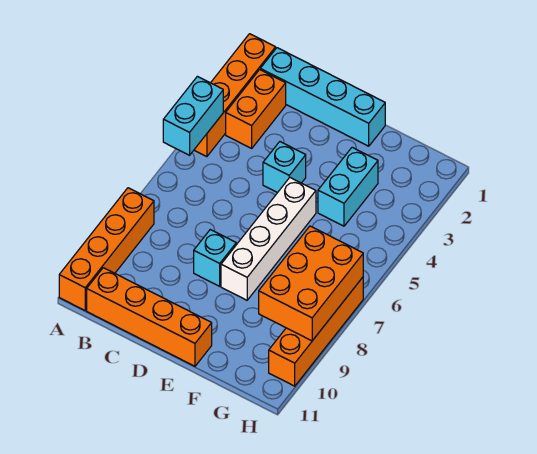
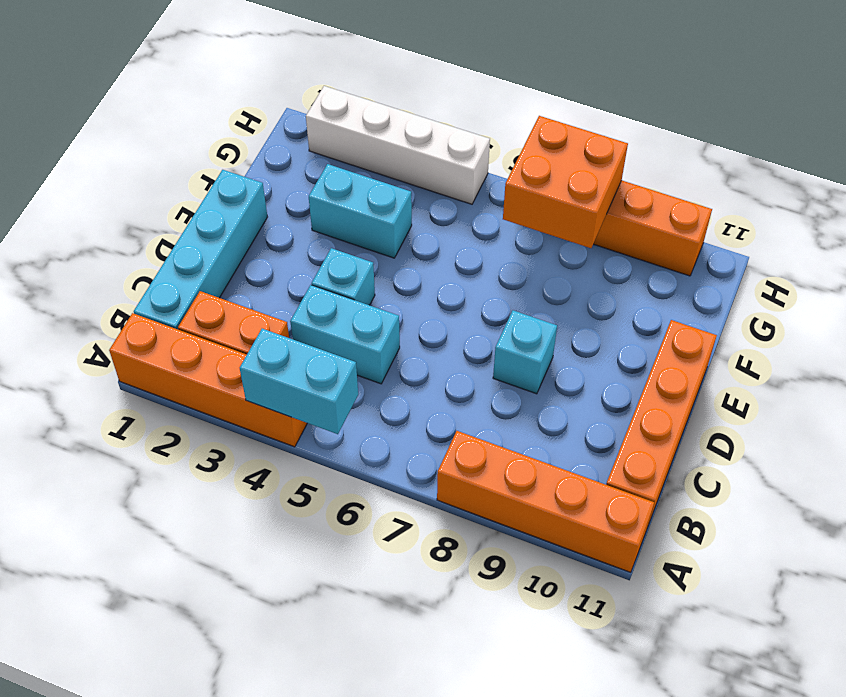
none -> cyan 1x2 brick [290,285,400,384]
white 1x4 brick [221,178,316,300] -> white 1x4 brick moved to [306,86,490,204]
orange 2x3 brick [259,226,363,341] -> orange 2x2 brick [503,116,628,248]

